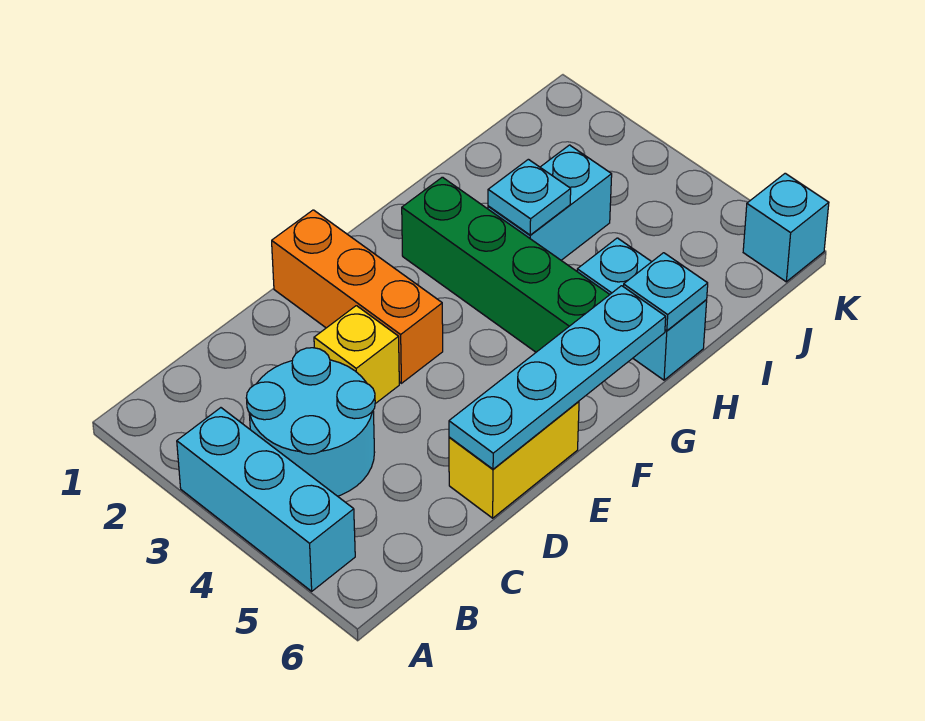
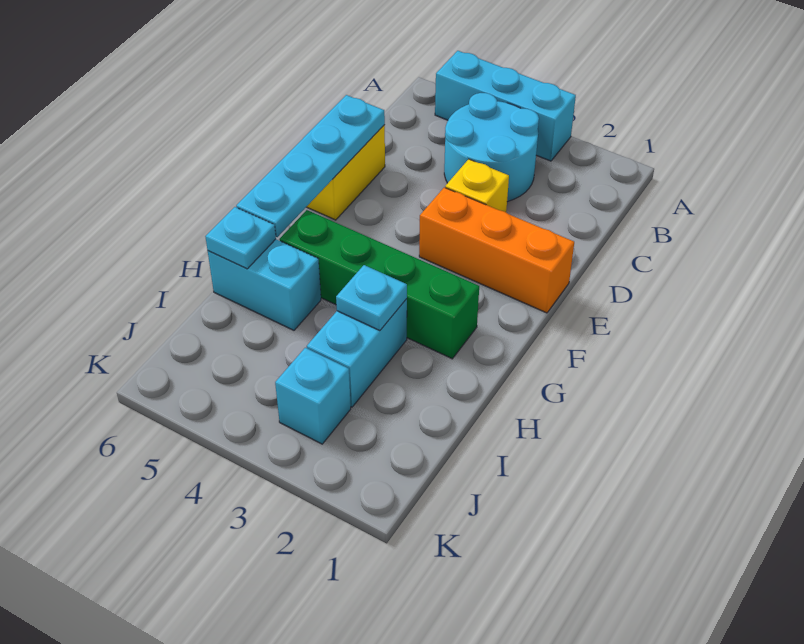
cyan 1x1 brick [743,173,829,282] -> cyan 1x1 brick moved to [275,348,351,444]

